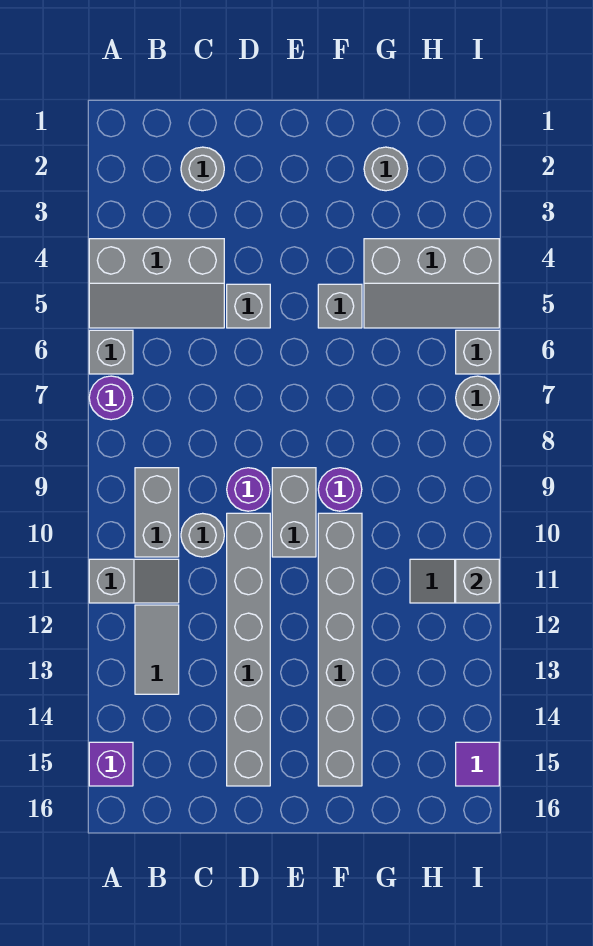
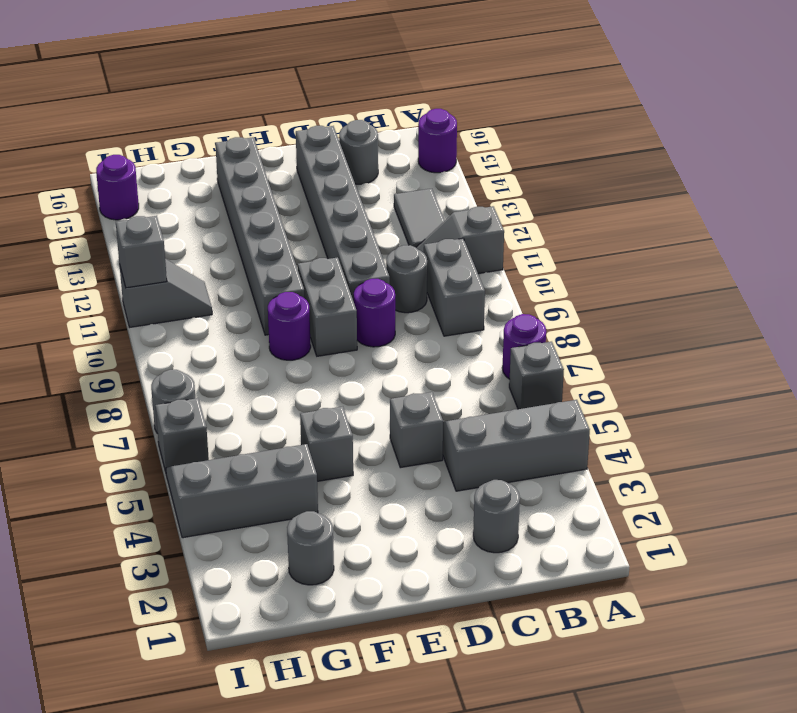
purple 1x1 brick [89,742,133,786] -> purple 1x1 round brick [418,109,457,173]
none -> grey 1x1 round brick [339,120,378,184]
purple 1x1 tile [456,742,499,786] -> purple 1x1 round brick [96,155,139,220]

